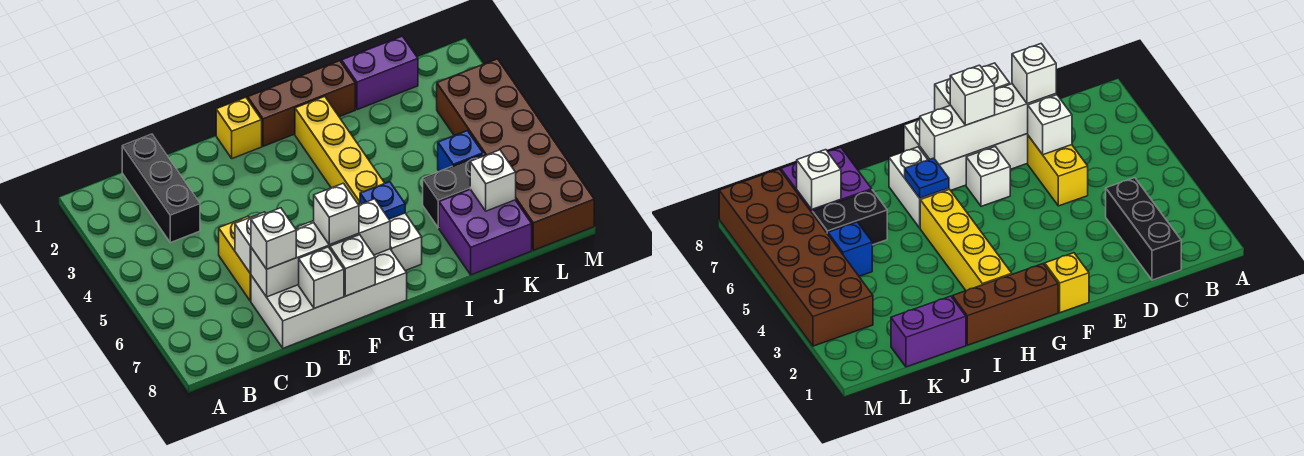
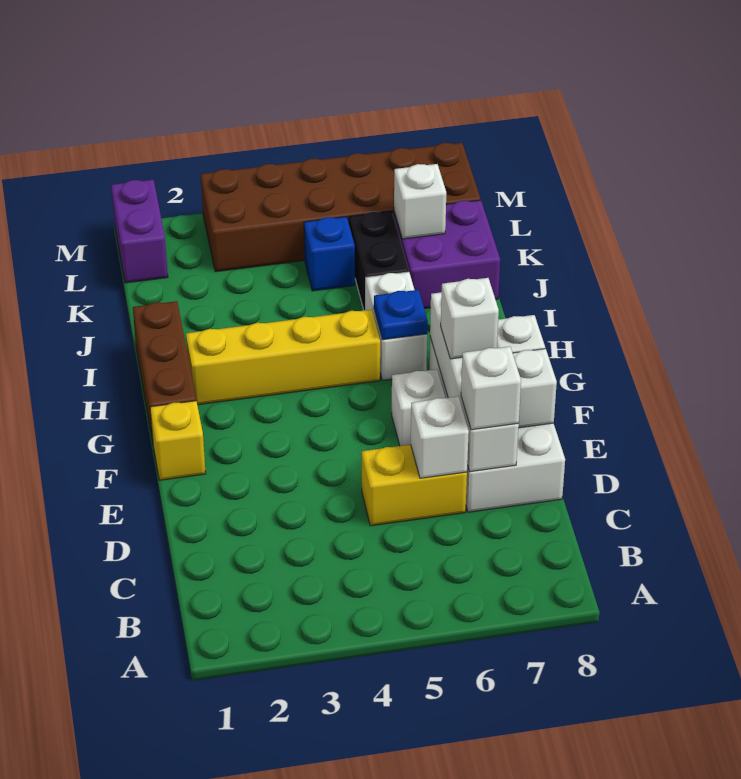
black 1x3 brick [122,134,200,243] -> none
white 1x2 brick [360,203,422,271] -> white 1x2 brick turned to [366,272,427,380]
purple 1x2 brick [341,36,418,110] -> purple 1x2 brick moved to [111,180,168,283]

